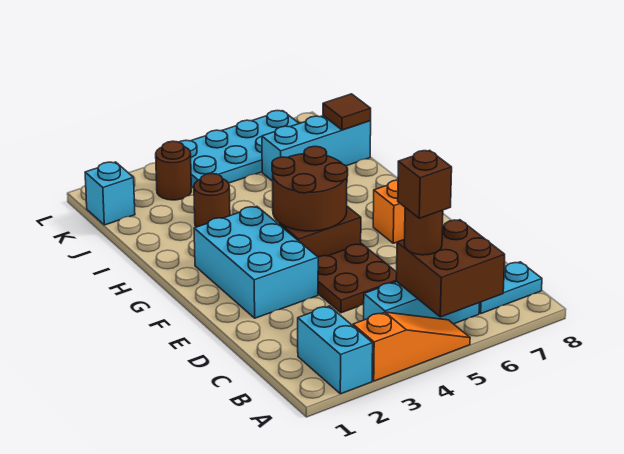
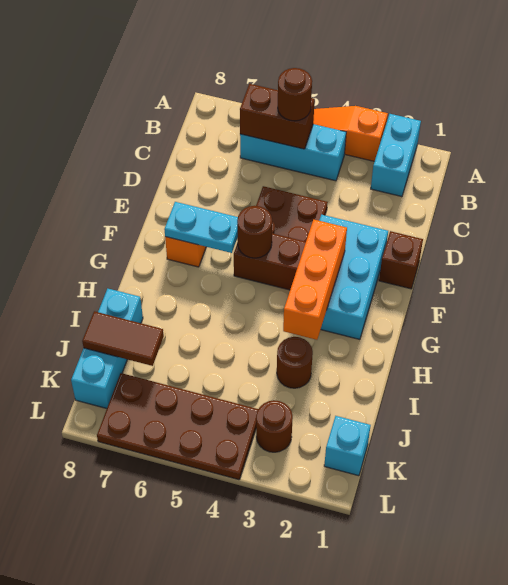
brown 2x2 brick [396,220,505,317] -> brown 1x2 brick [240,84,315,149]
brown 1x1 brick [398,150,452,218] -> brown 1x1 brick moved to [379,231,423,289]
cyan 1x2 plate [479,262,542,313] -> cyan 1x2 plate moved to [164,202,238,253]
none -> orange 1x3 brick [283,220,347,340]
brown 2x2 round brick [272,146,348,231] -> brown 1x1 round brick [237,206,272,258]
cyan 1x3 brick [262,116,371,181] -> cyan 1x3 brick turned to [71,289,143,408]
brown 1x1 tile [323,94,371,130] -> brown 1x2 tile [82,311,164,366]
cyan 2x4 plate [179,111,299,188] -> brown 2x4 plate [97,373,258,480]

